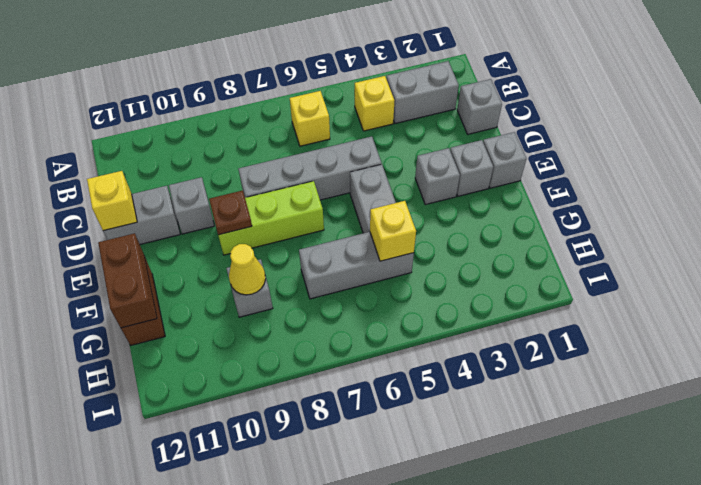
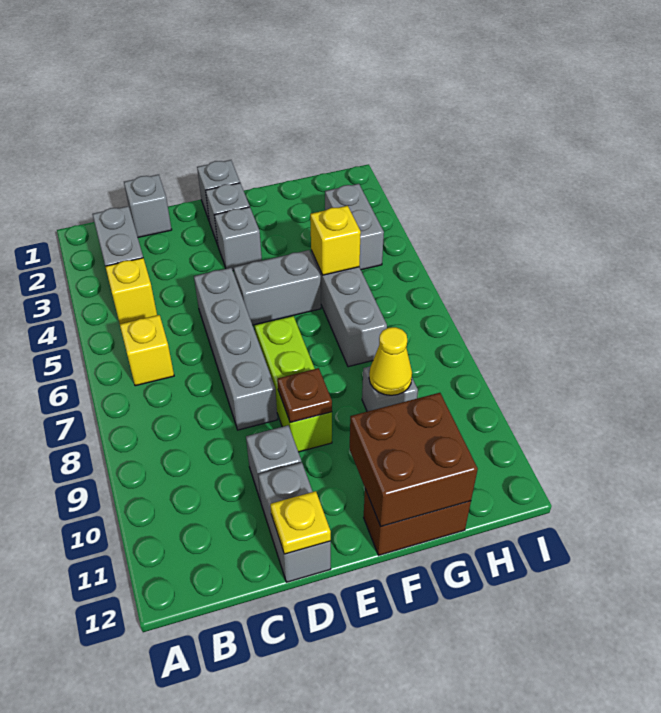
yellow 1x1 brick [87,171,137,231] -> yellow 1x1 plate [270,491,331,554]
brown 1x2 brick [98,233,157,328] -> brown 2x2 brick [350,393,478,526]
none -> grey 1x2 brick [325,184,384,270]

